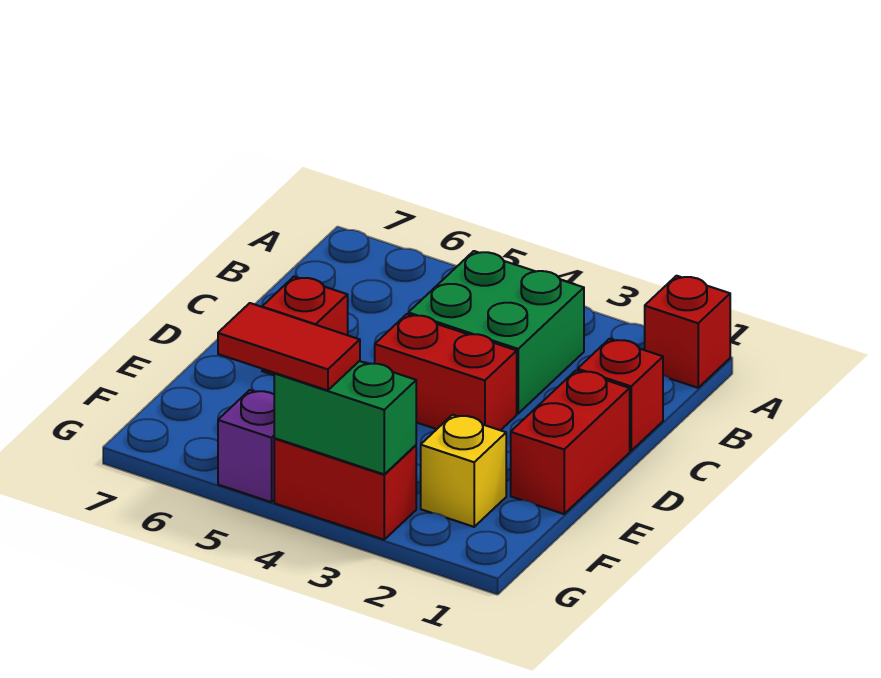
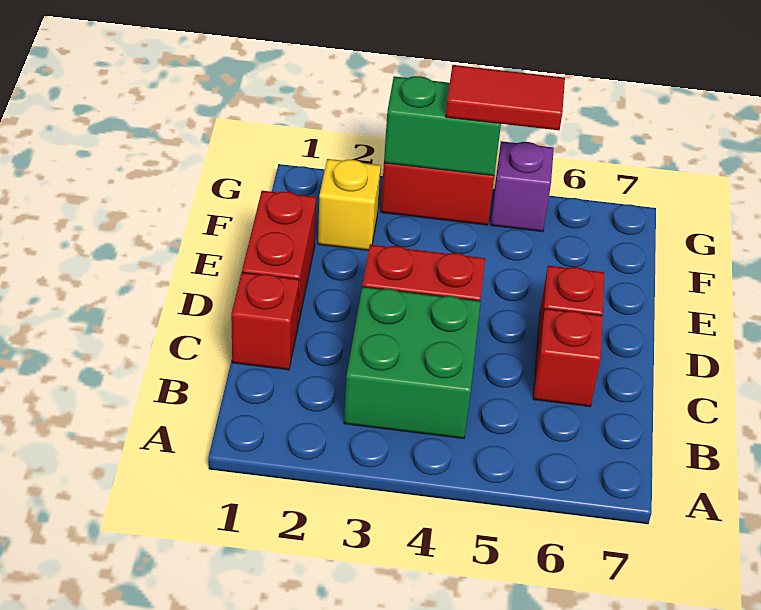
red 1x1 brick [645,276,730,388] -> red 1x1 brick moved to [533,308,603,407]

